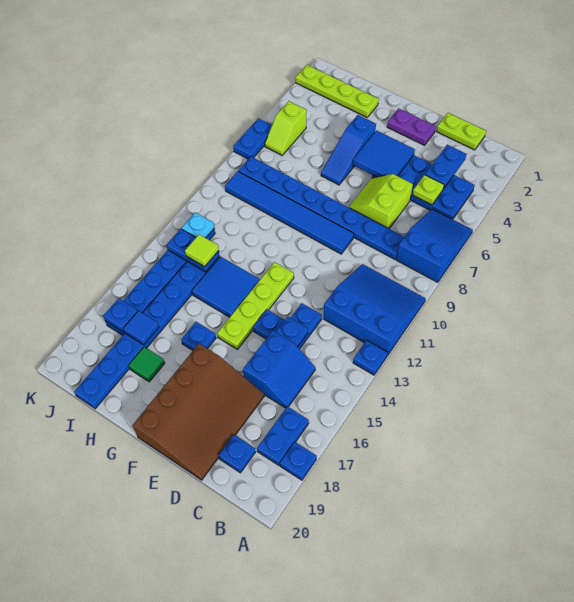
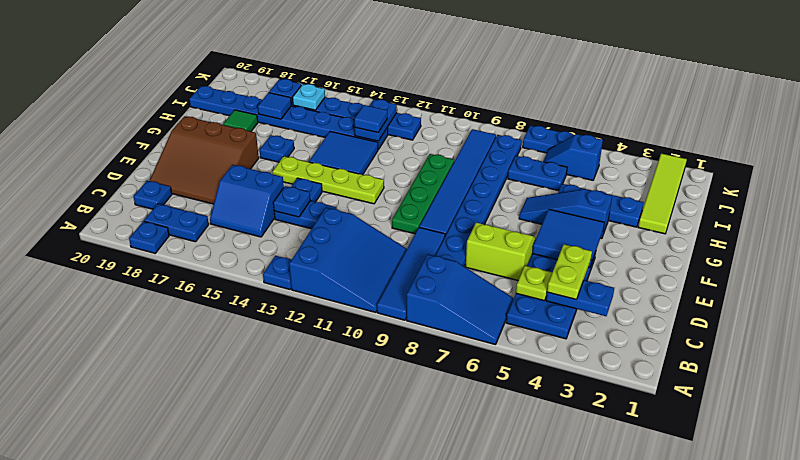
none -> blue 1x4 tile [377,227,445,320]
lime 1x2 plate [436,113,486,150] -> lime 1x2 plate moved to [547,244,592,299]
brown 3x4 slope [133,344,264,480] -> brown 3x3 slope [150,116,259,204]
purple 1x2 plate [387,108,436,145] -> none
none -> green 1x4 plate [392,154,454,234]
lime 1x4 plate [296,65,379,117] -> lime 1x4 tile [638,153,687,234]
none -> blue 1x3 plate [558,184,644,227]
none -> blue 1x2 plate [508,156,567,191]
lime 1x1 tile [185,234,219,267] -> blue 1x1 tile [354,105,387,132]
lime 1x2 slope [265,101,307,155] -> blue 1x2 slope [543,134,603,180]
cyan 1x1 plate [181,212,214,238] -> cyan 1x1 plate moved to [292,84,325,110]

